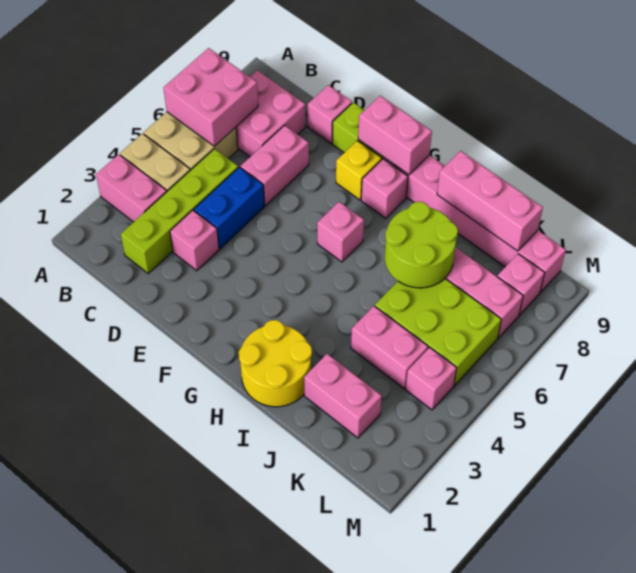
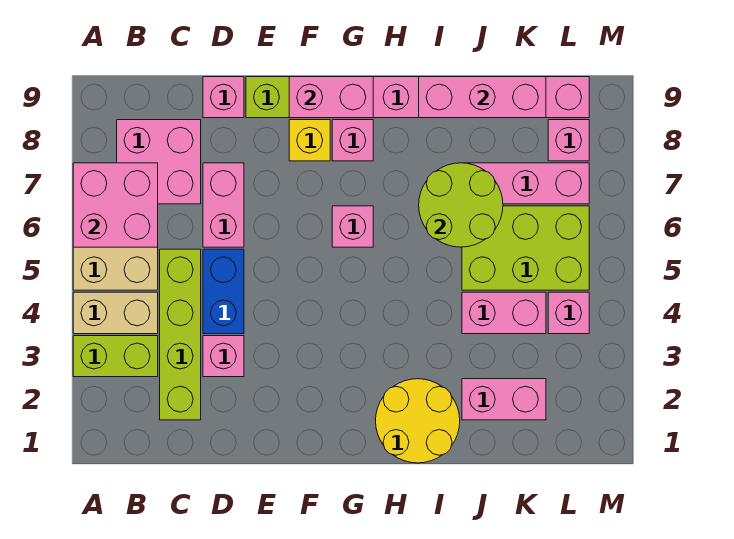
pink 1x2 brick [96,154,167,222] -> lime 1x2 brick [73,336,158,377]

